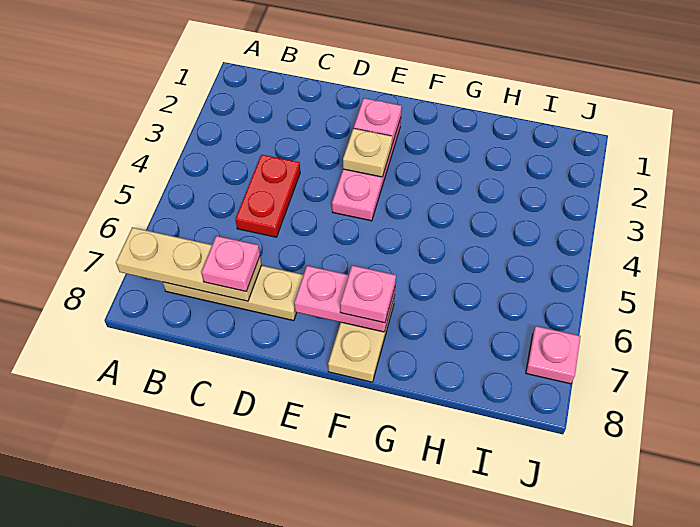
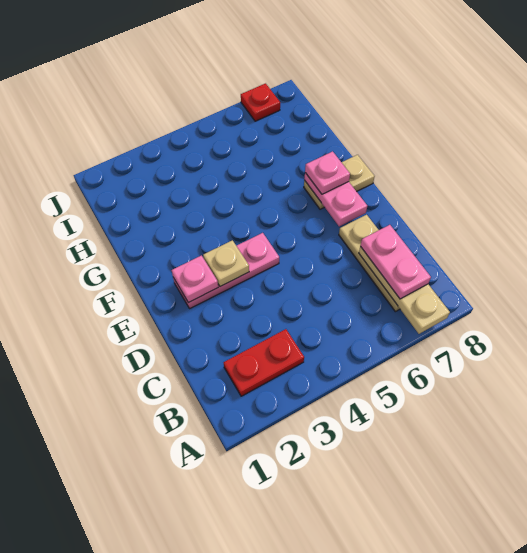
red 1x2 plate [235,155,300,237] -> red 1x2 plate moved to [224,329,304,396]
pink 1x1 plate [201,236,260,291] -> pink 1x2 plate [360,225,431,299]
pink 1x1 plate [526,326,581,384] -> red 1x1 plate [241,83,280,121]

